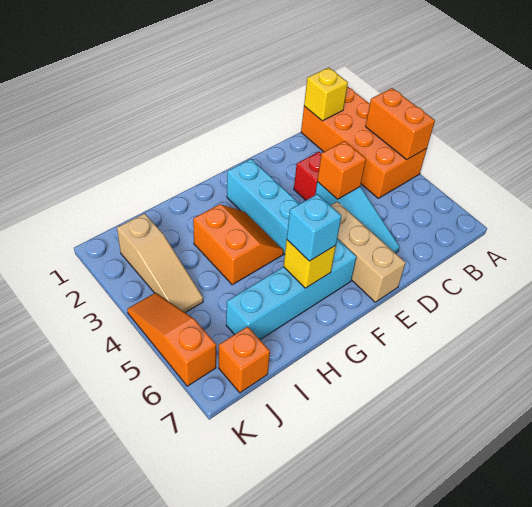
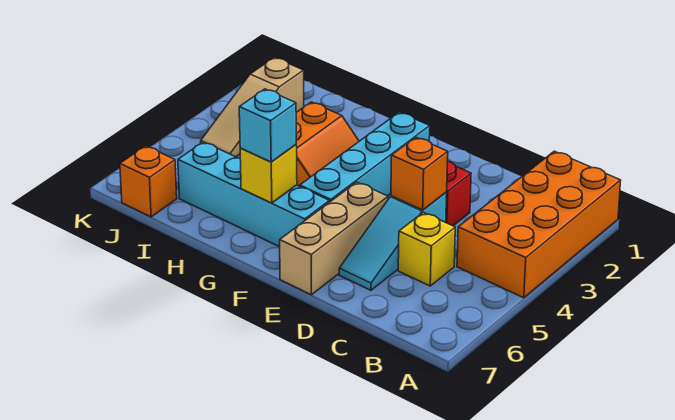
orange 1x2 brick [365,88,435,160] -> none
yellow 1x1 brick [304,68,348,121] -> yellow 1x1 brick moved to [398,212,455,286]
orange 1x3 slope [127,293,216,386] -> none

